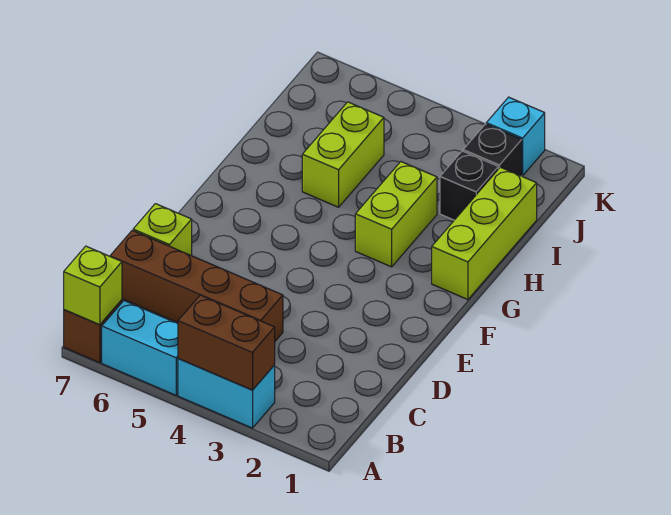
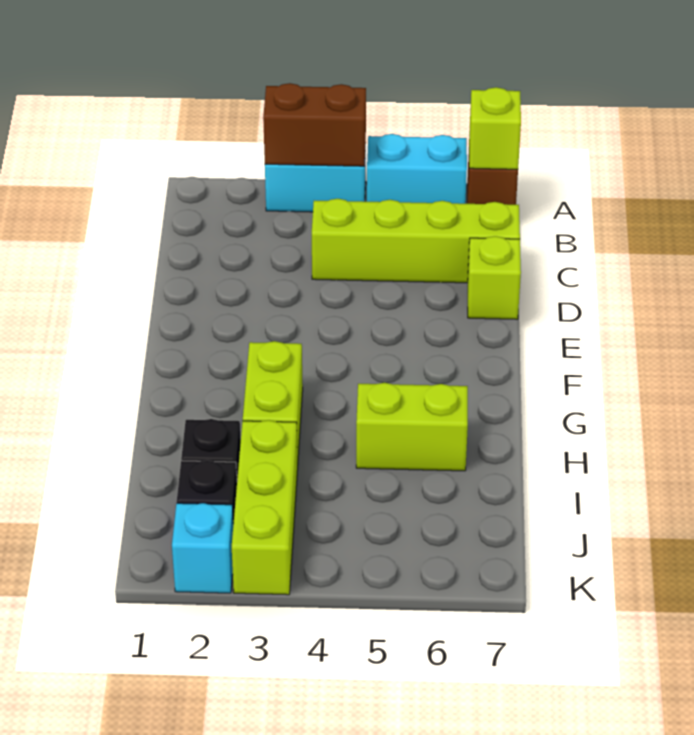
brown 1x4 brick [110,231,283,341] -> lime 1x4 brick [312,199,520,283]
lime 1x3 brick [432,167,537,300] -> lime 1x3 brick moved to [232,420,298,595]
lime 1x2 brick [302,102,384,207] -> lime 1x2 brick turned to [356,383,468,471]

